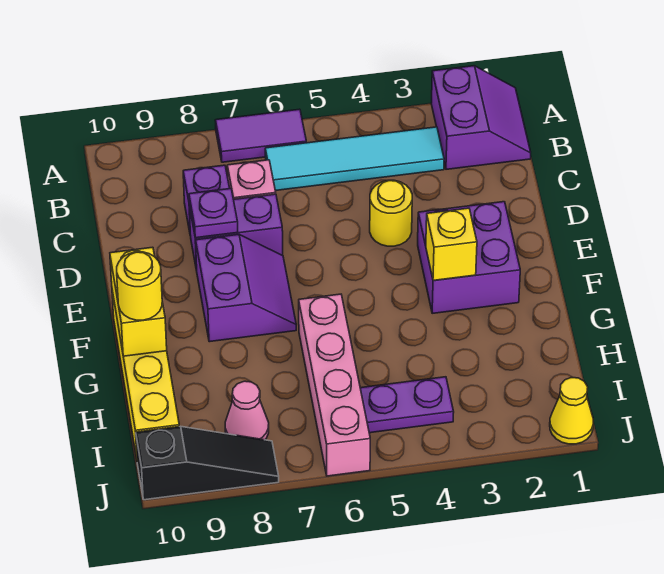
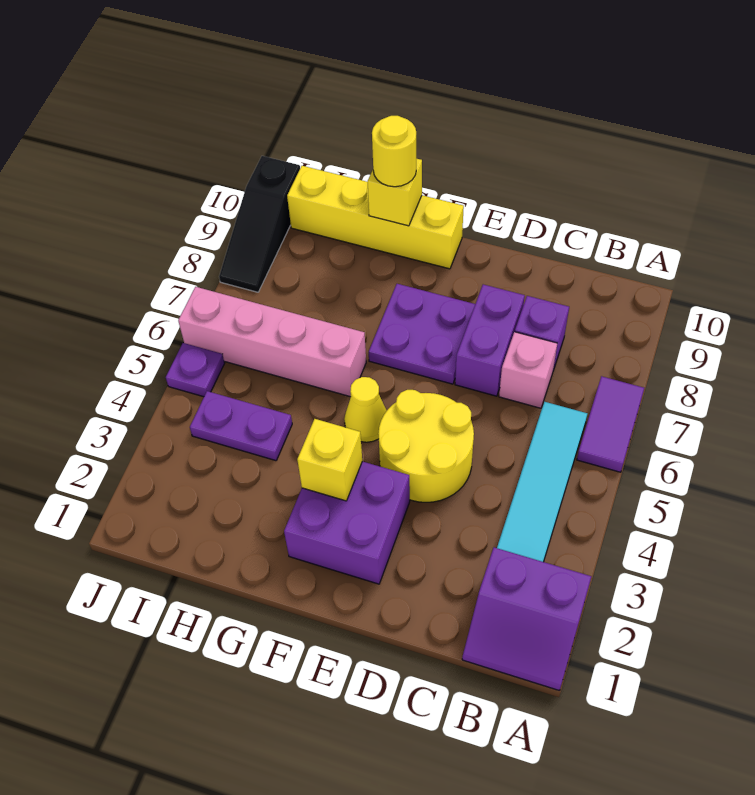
yellow 1x1 round brick [370,180,412,246] -> yellow 2x2 round brick [378,390,474,502]
purple 1x1 plate [189,189,238,238] -> purple 1x1 plate moved to [166,343,225,397]
purple 2x2 slope [196,234,296,342] -> purple 2x2 plate [369,284,475,384]
yellow 1x2 brick [110,247,167,356] -> yellow 1x1 brick [367,159,422,226]
purple 1x2 plate [360,377,454,433] -> purple 1x2 plate turned to [190,391,292,461]
pink 1x1 cone [225,381,269,440] -> none
yellow 1x1 cone [550,378,593,444] -> yellow 1x1 cone moved to [344,377,387,442]

